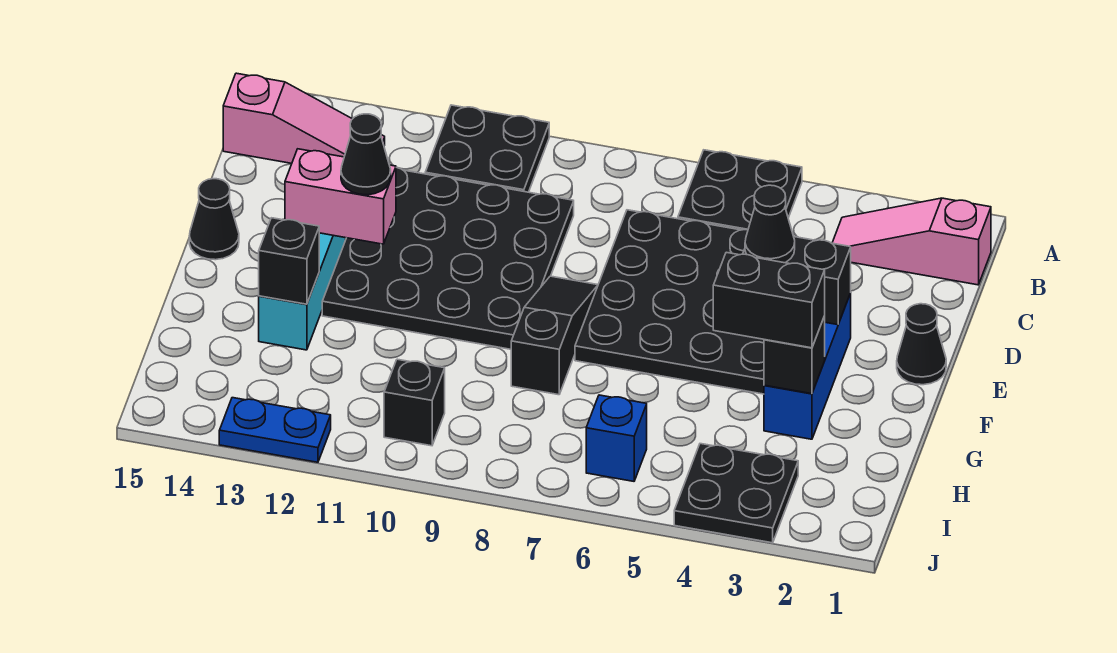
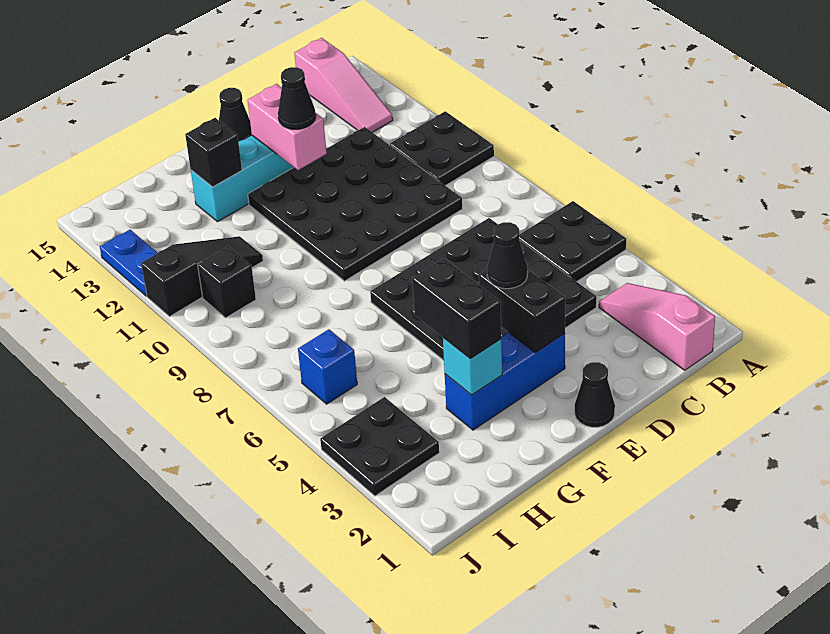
black 1x3 slope [511,276,598,395] -> black 1x3 slope moved to [141,236,263,317]
black 1x1 brick [764,316,825,394] -> cyan 1x1 brick [443,338,502,395]

